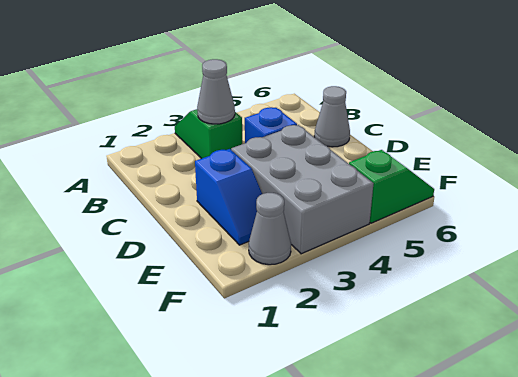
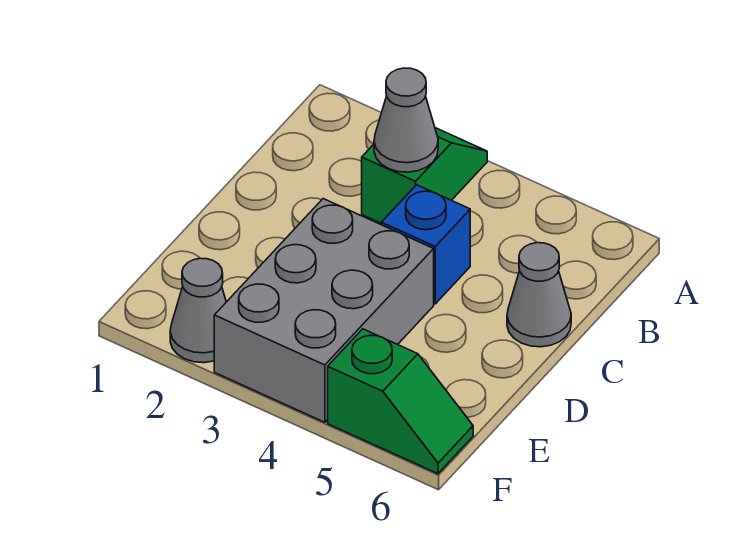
blue 1x2 slope [195,149,262,245] -> none

